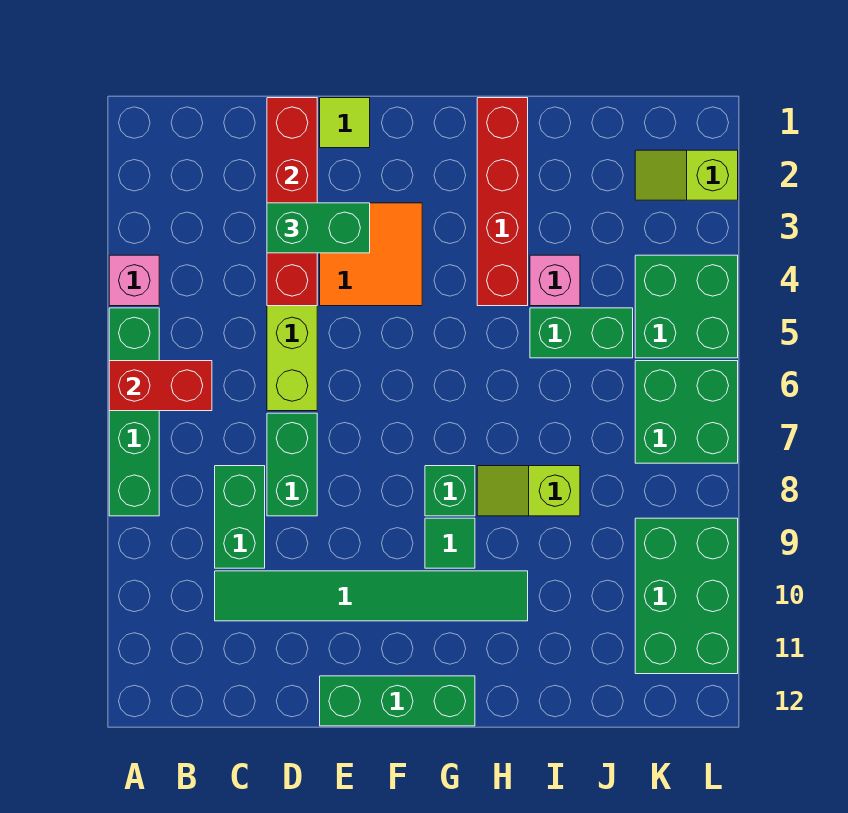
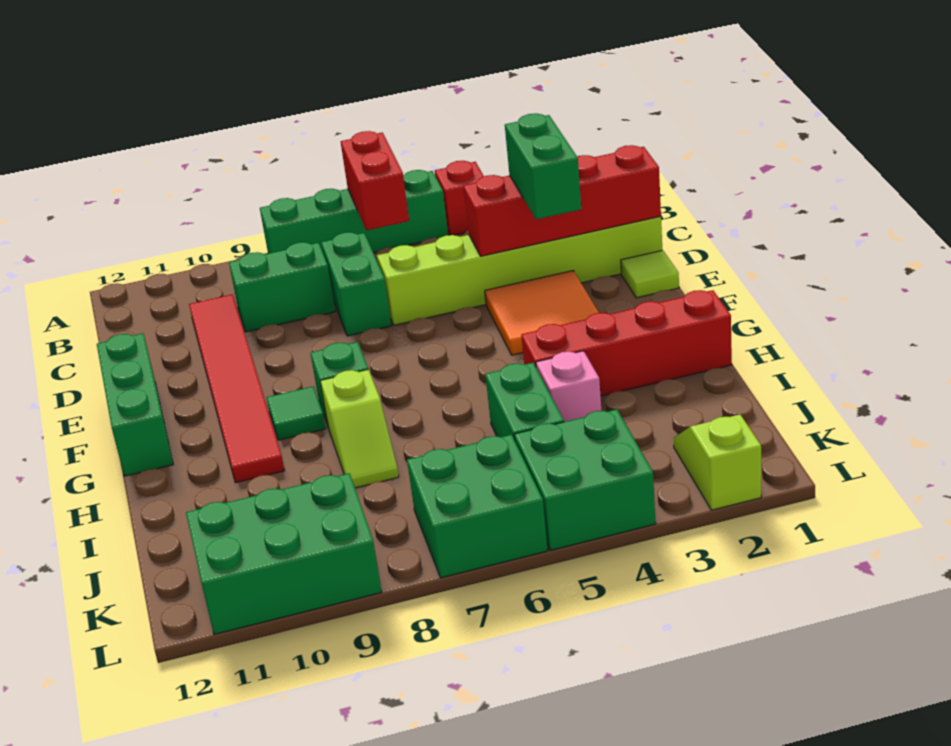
pink 1x1 brick [109,255,159,306] -> red 1x1 brick [435,161,484,235]
green 1x6 tile [215,571,528,621] -> red 1x6 tile [189,294,285,483]
green 1x2 brick [267,413,317,516] -> green 1x2 brick turned to [321,232,391,336]
lime 1x2 slope [477,466,580,516] -> lime 1x2 slope turned to [320,369,399,488]

